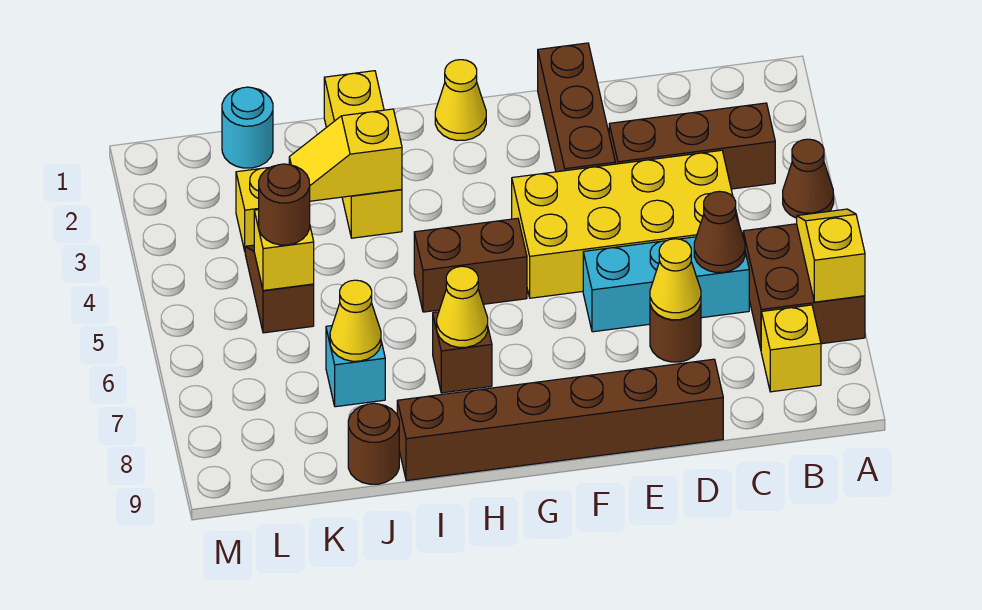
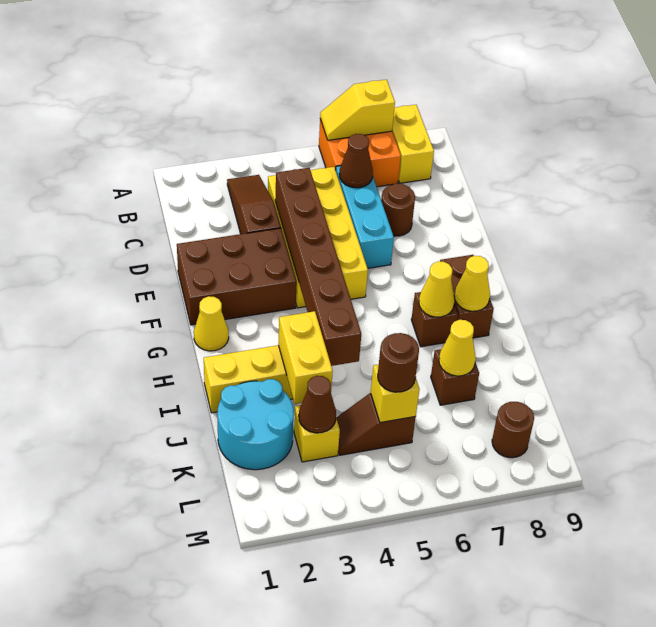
brown 1x1 cone [783,139,834,218] -> brown 1x1 cone moved to [299,376,336,433]
brown 2x2 brick [743,224,865,349] -> orange 2x2 brick [319,119,401,187]
brown 1x3 brick [609,103,775,189] -> brown 1x3 slope [227,175,281,234]
yellow 1x1 brick [761,305,821,392] -> yellow 1x2 brick [392,105,434,183]
yellow 1x1 cone [650,239,701,320] -> yellow 1x1 cone moved to [454,256,490,311]
brown 1x6 brick [397,359,723,481] -> brown 1x6 brick moved to [275,168,361,366]
brown 1x3 brick [538,43,615,172] -> brown 2x3 brick [177,228,297,325]
brown 1x2 brick [414,218,527,312] -> brown 1x2 brick moved to [440,255,494,338]
yellow 1x2 slope [289,109,402,201] -> yellow 1x2 brick [278,311,333,404]
cyan 1x1 brick [326,326,385,407] -> brown 1x1 brick [431,350,479,405]
brown 1x1 round brick [348,403,399,484] -> brown 1x1 round brick moved to [492,402,534,458]
cyan 1x1 round brick [222,87,273,168] -> cyan 2x2 round brick [217,379,294,470]

